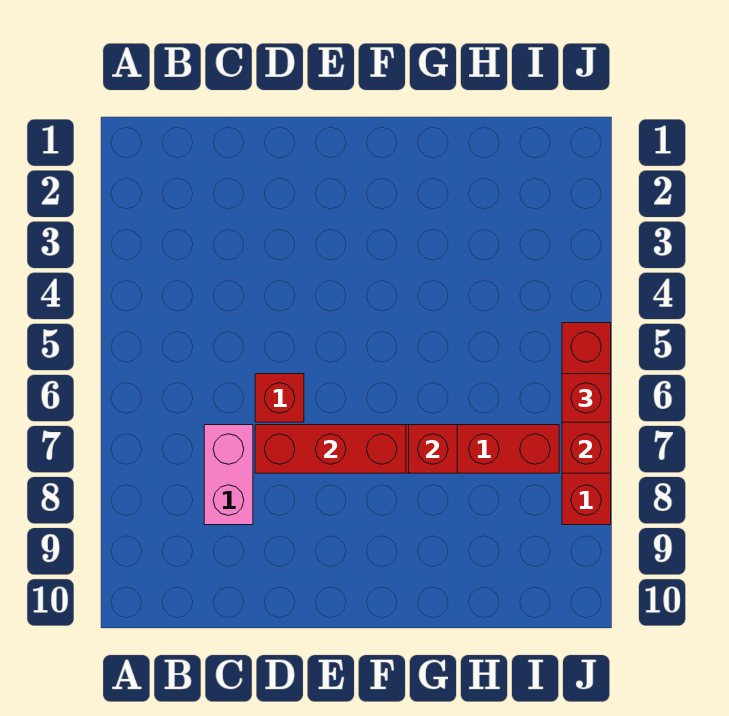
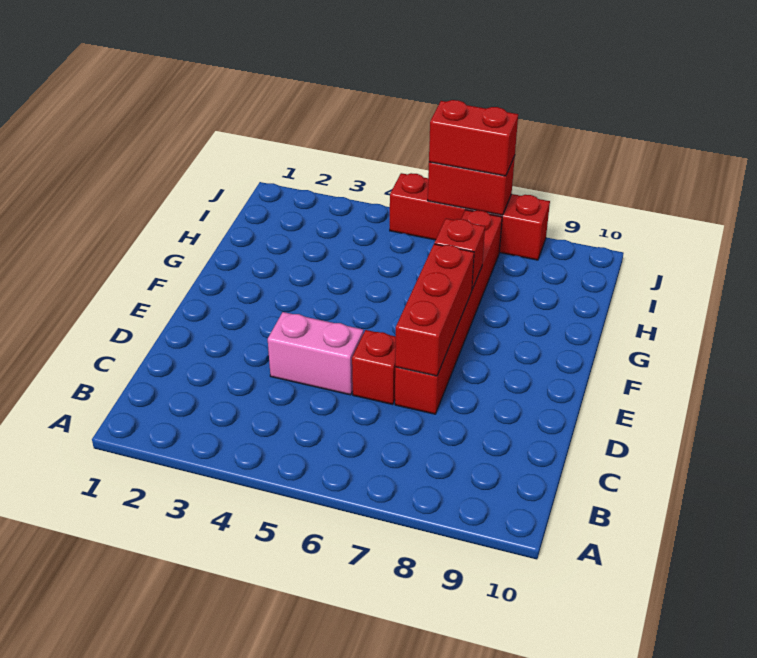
pink 1x2 brick [204,425,253,525] -> pink 1x2 brick moved to [268,312,363,395]
red 1x1 brick [562,374,611,422] -> red 1x2 brick [429,100,518,176]

